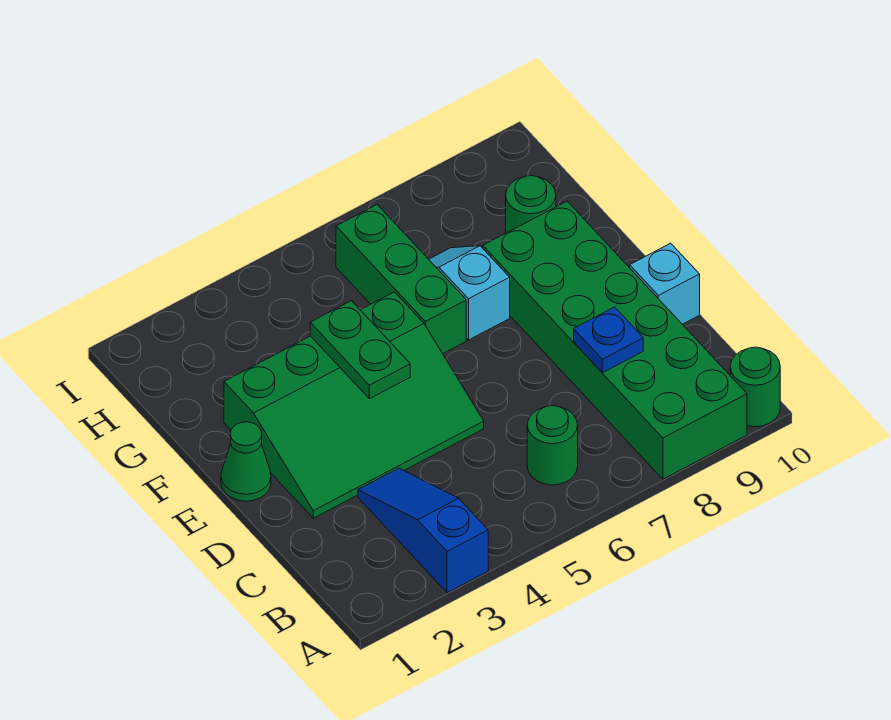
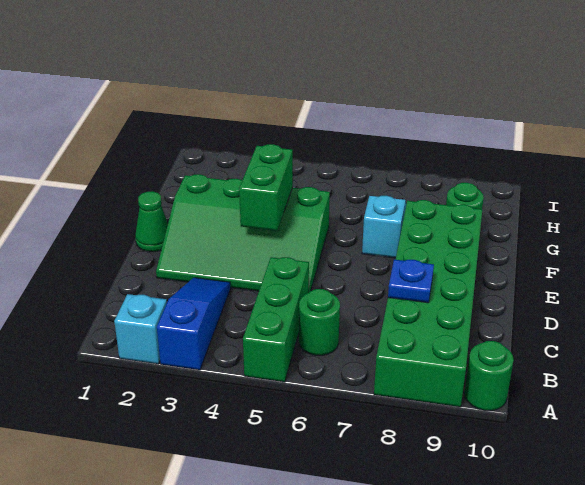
cyan 1x1 brick [630,243,700,324] -> cyan 1x1 brick moved to [114,294,167,364]
green 1x2 plate [310,301,410,399] -> green 1x2 brick [239,144,293,231]
green 1x3 brick [336,205,466,354] -> green 1x3 brick moved to [243,257,309,382]

